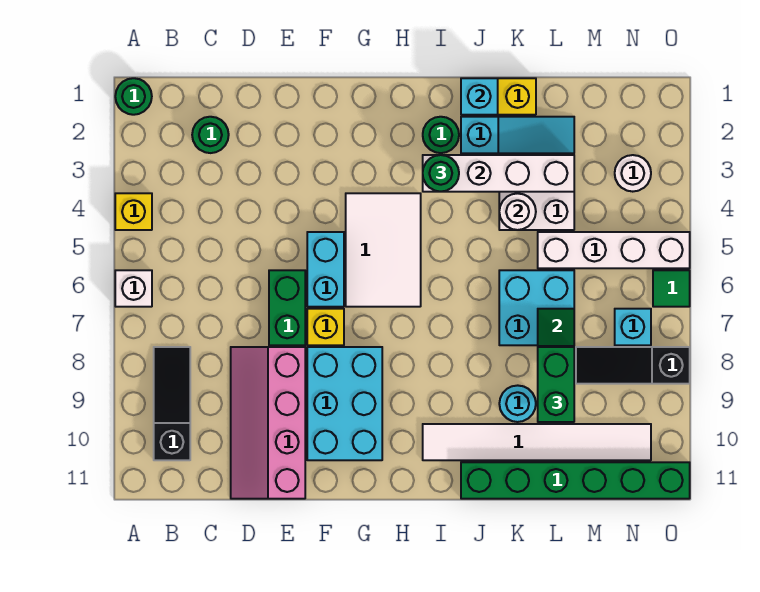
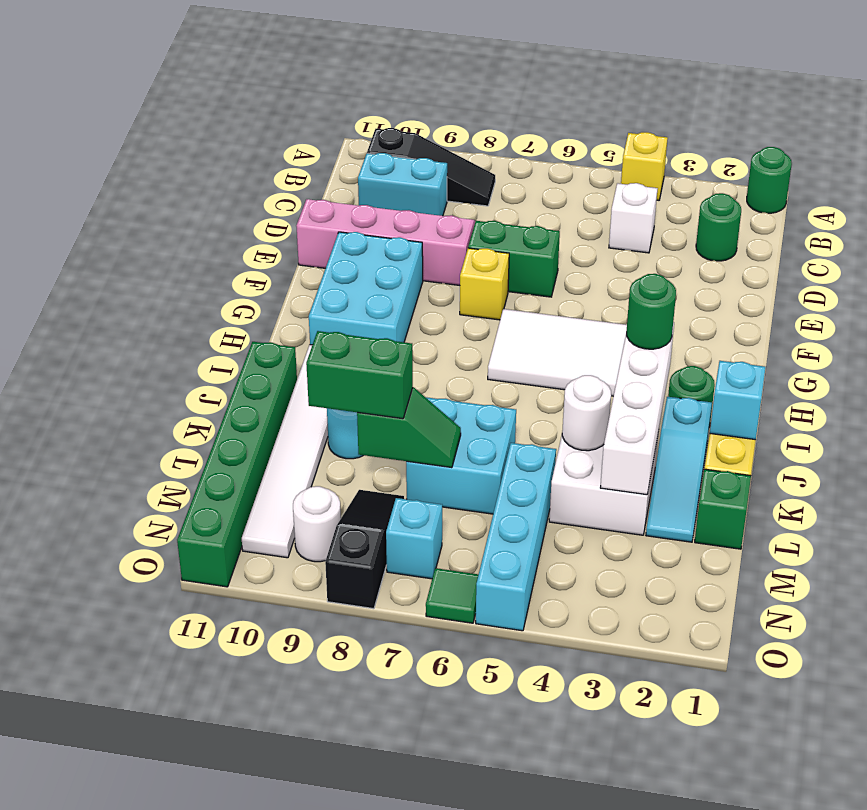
white 1x1 brick [115,270,152,307] -> white 1x1 brick moved to [609,183,658,253]
cyan 1x2 brick [307,232,344,307] -> cyan 1x2 brick moved to [358,153,447,216]
cyan 2x3 brick [307,347,382,460] -> cyan 2x3 brick turned to [309,232,423,345]
none -> green 1x1 brick [695,469,751,549]
white 1x4 brick [538,232,690,268] -> cyan 1x4 brick [476,443,556,631]
white 1x1 round brick [615,155,651,192] -> white 1x1 round brick moved to [293,486,341,562]

